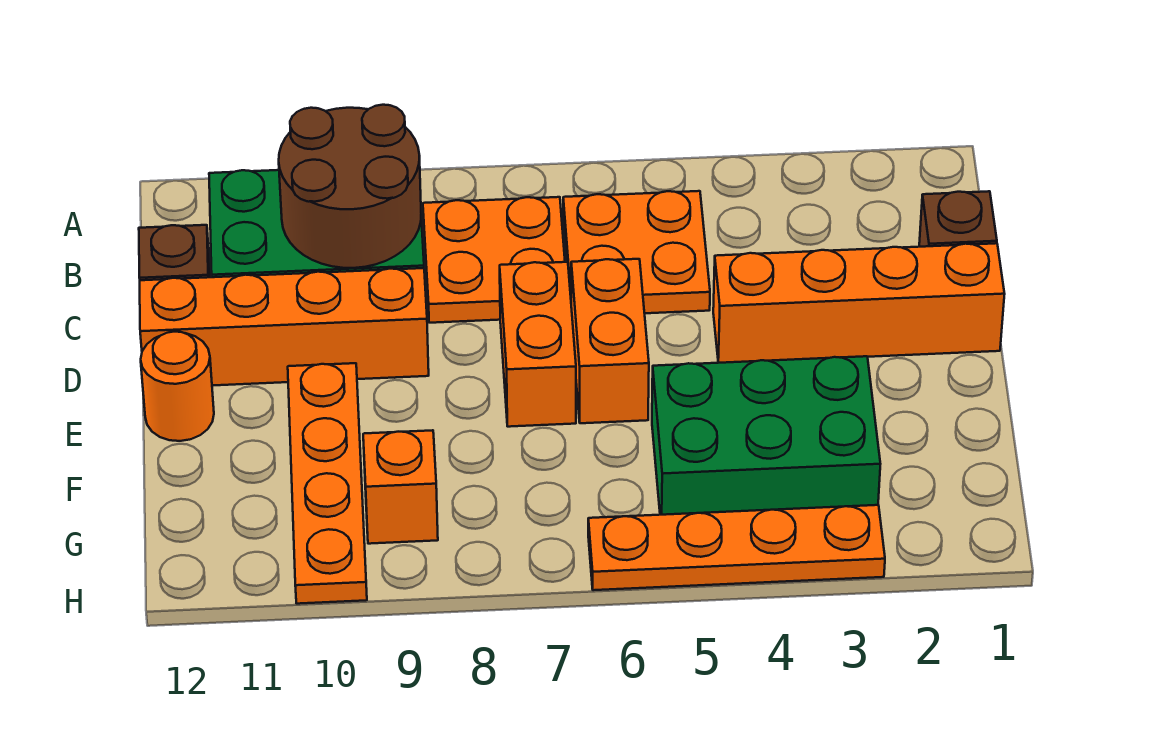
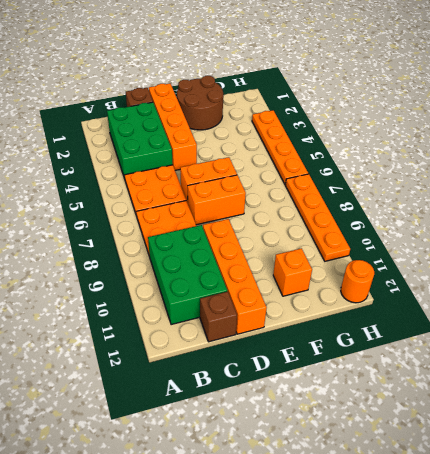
brown 2x2 round brick [279,105,421,268] -> brown 2x2 round brick moved to [177,76,223,130]
orange 1x4 plate [288,363,367,604] -> orange 1x4 plate turned to [285,174,350,261]
orange 1x1 round brick [141,332,214,441] -> orange 1x1 round brick moved to [341,260,374,303]
green 2x3 brick [652,356,880,515] -> green 2x3 brick moved to [107,102,173,179]
orange 1x1 brick [363,430,438,544] -> orange 1x1 brick moved to [273,248,312,296]

